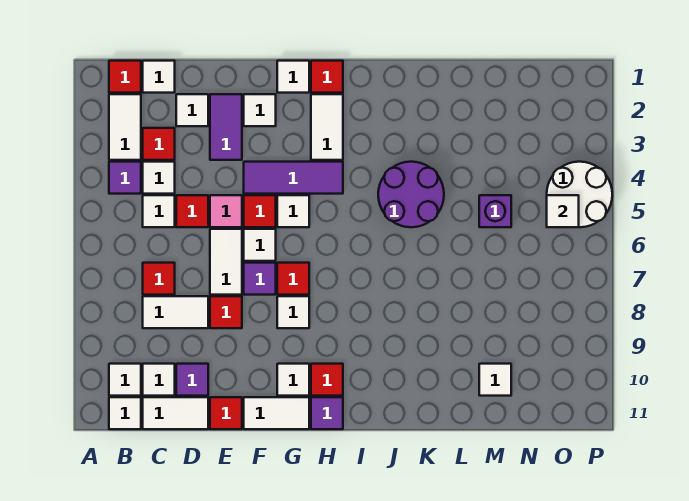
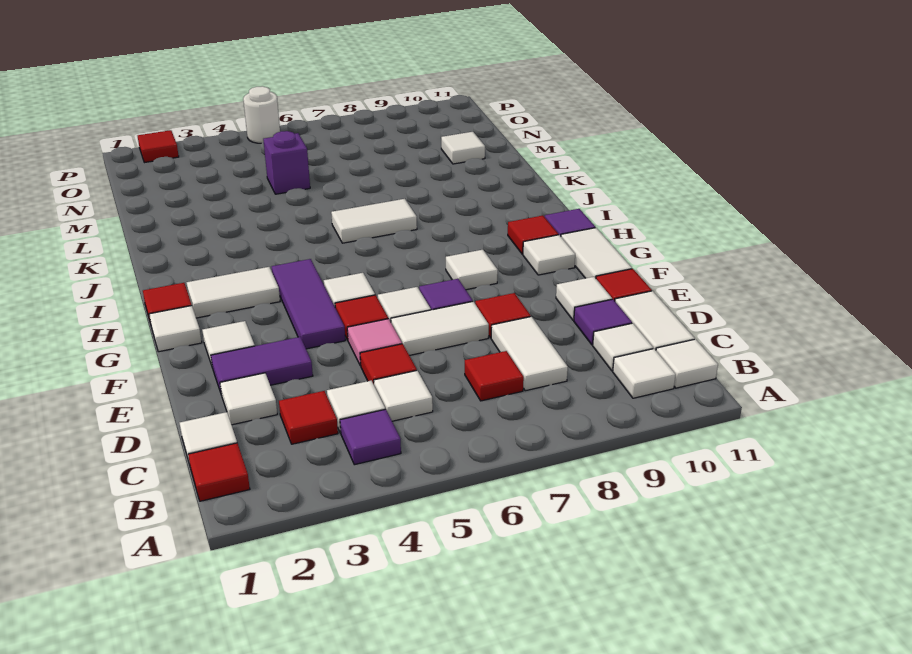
white 1x2 tile [109,94,141,160] -> white 1x2 tile moved to [331,199,417,243]
red 1x1 tile [277,263,309,295] -> red 1x1 tile moved to [138,130,179,163]
purple 2x2 round brick [378,162,444,227] -> none
white 2x2 round brick [547,162,612,227] -> white 1x1 round brick [243,86,280,143]
white 1x1 tile [547,195,579,227] -> white 1x1 tile moved to [556,277,612,320]

